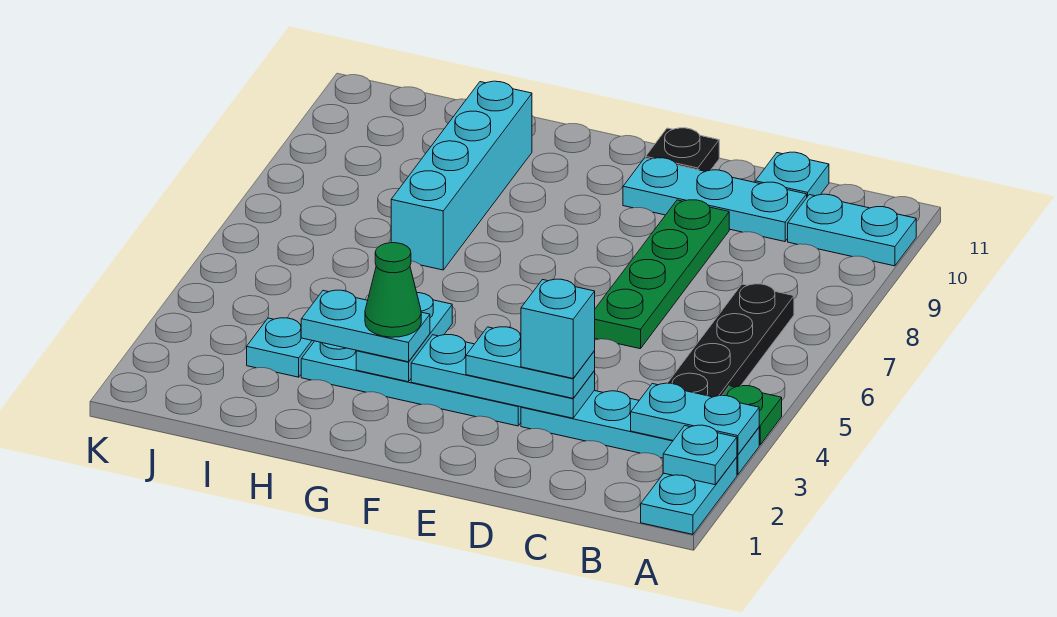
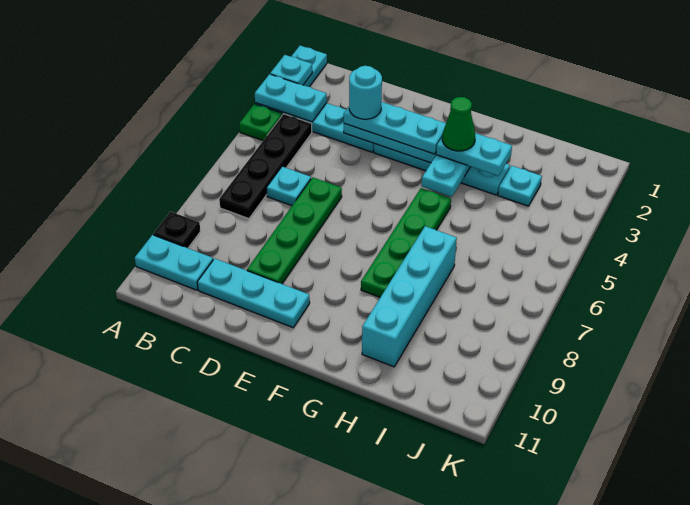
cyan 1x1 plate [755,152,829,197] -> cyan 1x1 plate moved to [267,167,311,206]
cyan 1x2 plate [466,327,595,398] -> cyan 1x3 plate [344,102,446,154]
cyan 1x1 brick [521,279,595,378] -> cyan 1x1 round brick [349,66,382,119]
black 1x1 plate [646,128,719,171] -> black 1x1 plate moved to [153,212,200,248]
none -> green 1x4 plate [361,188,451,297]

